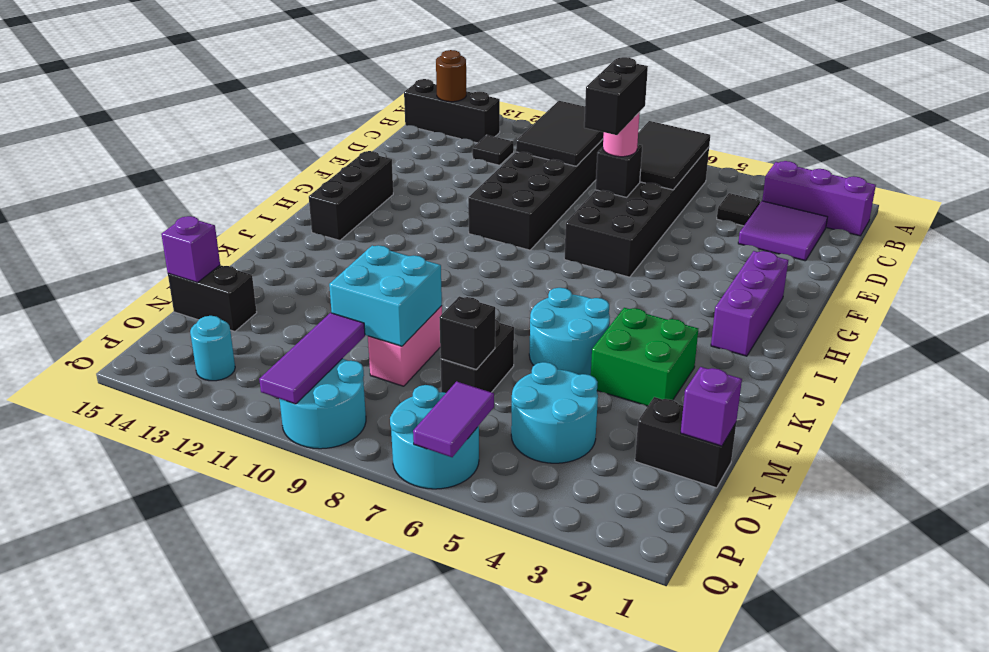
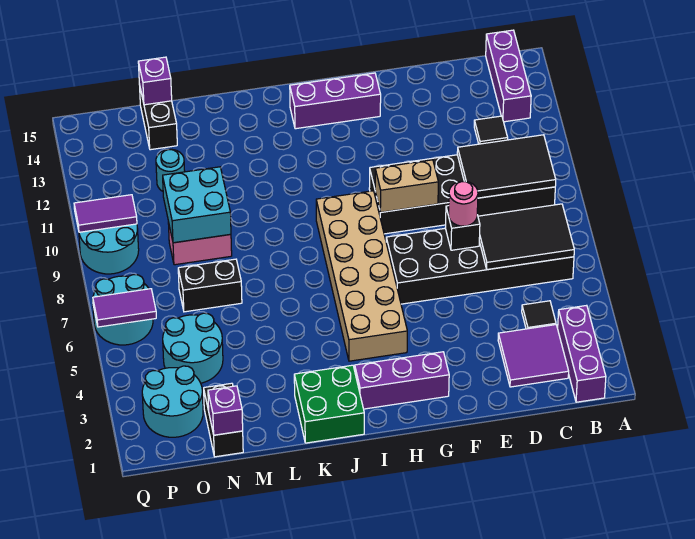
black 1x3 brick [404,79,500,143] -> purple 1x3 brick [486,30,531,122]
brown 1x1 round brick [436,50,466,102] -> none
black 1x2 brick [584,57,648,135] -> none
none -> tan 1x2 brick [375,160,438,212]
black 1x3 brick [309,151,393,240] -> purple 1x3 brick [290,73,381,129]
none -> tan 2x6 brick [316,191,407,361]
green 2x2 brick [591,308,698,406] -> green 2x2 brick moved to [294,365,364,443]
cyan 2x2 round brick [529,288,610,375] -> cyan 2x2 round brick moved to [142,366,203,437]
black 1x1 brick [439,296,495,370] -> none
purple 1x3 tile [259,313,365,404] -> purple 1x2 tile [74,195,137,232]
cyan 1x1 round brick [190,316,235,381] -> cyan 1x1 round brick moved to [156,149,185,191]

